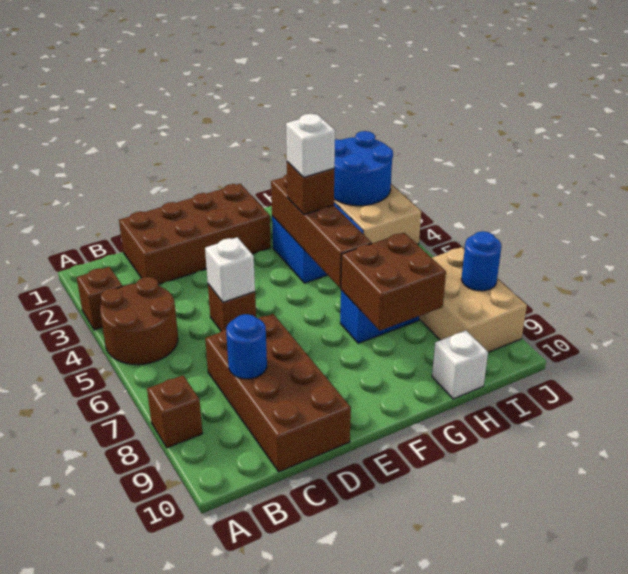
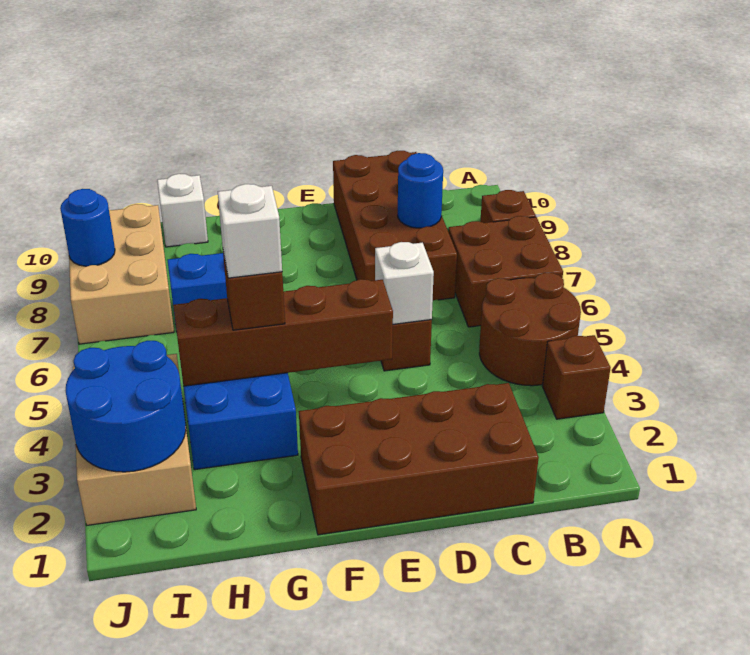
brown 1x4 brick [271,174,372,288] -> brown 1x4 brick turned to [173,279,393,386]
brown 2x2 brick [341,233,446,331] -> brown 2x2 brick moved to [448,216,563,327]

